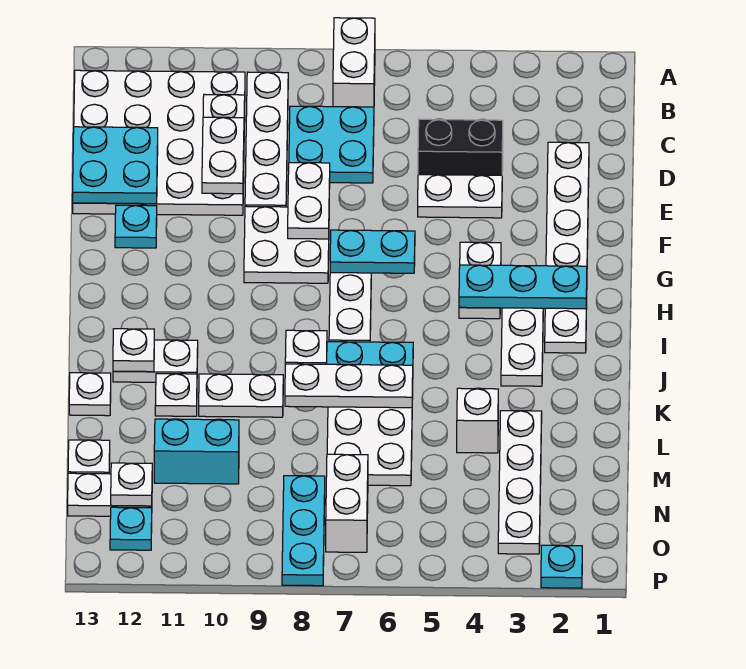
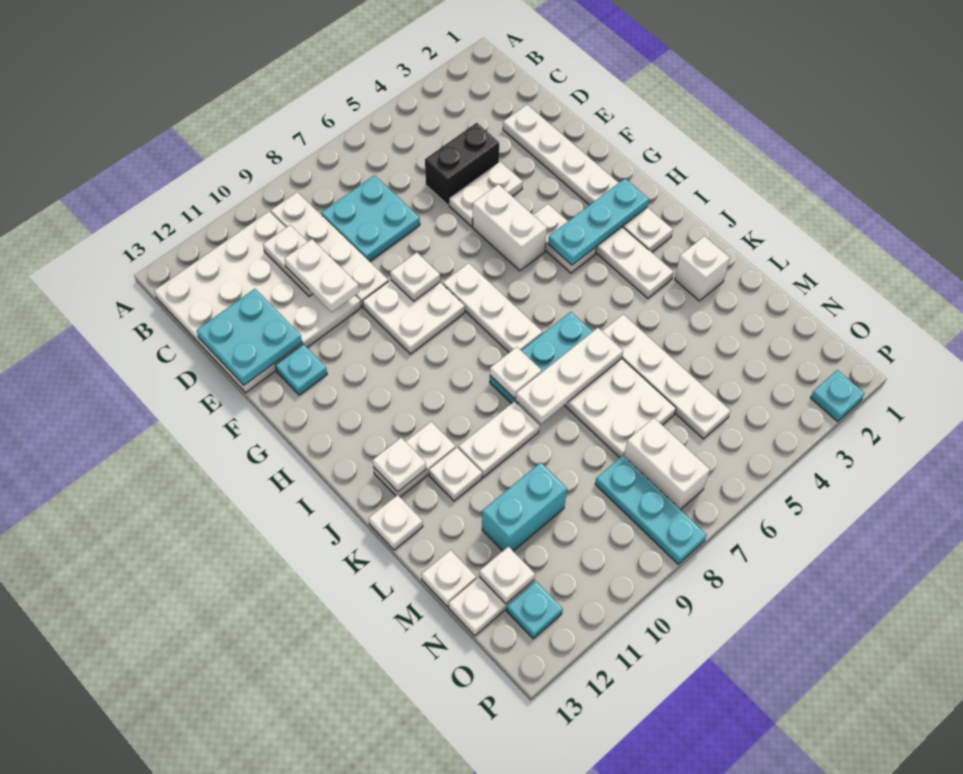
white 1x2 brick [333,18,375,107] -> white 1x2 brick moved to [473,184,547,271]
white 1x2 plate [288,163,330,239] -> white 1x1 plate [390,252,440,301]
cyan 1x2 plate [330,230,415,273] -> none
white 1x4 plate [498,411,542,554] -> white 1x4 plate moved to [602,314,730,439]
white 1x1 brick [457,388,498,453] -> white 1x1 brick moved to [675,236,730,301]

